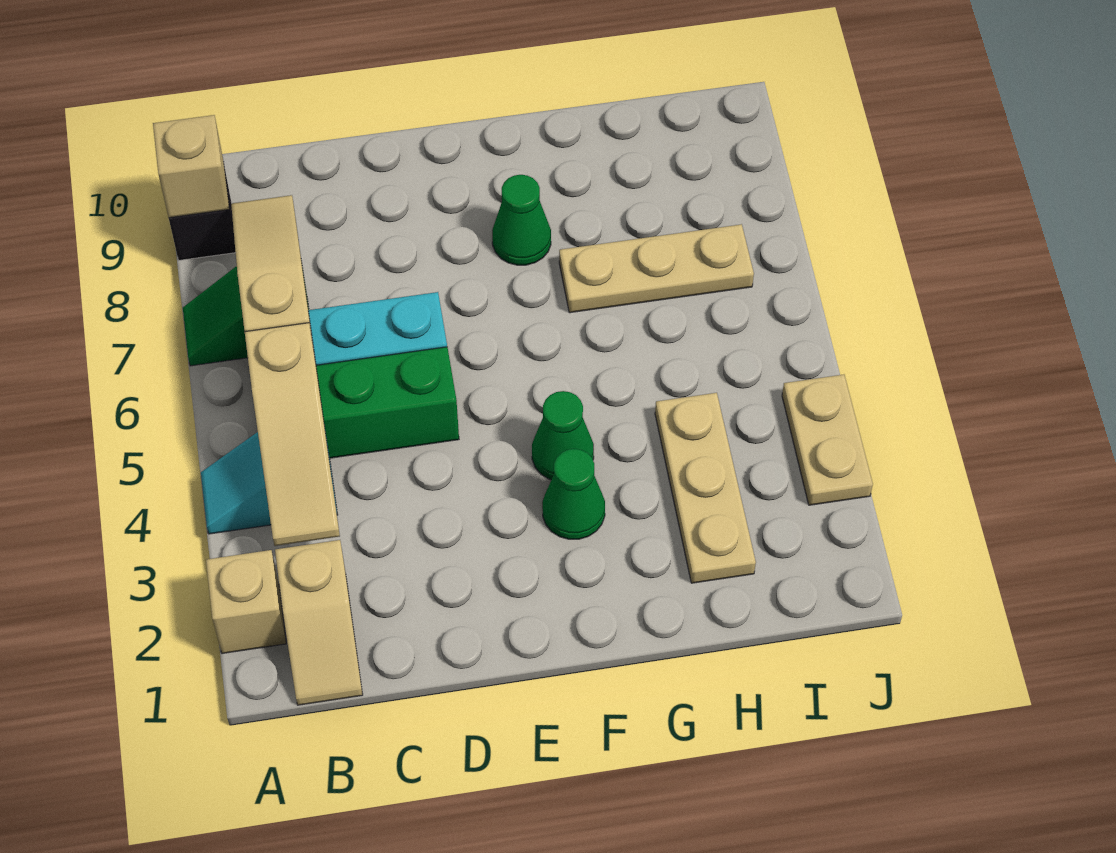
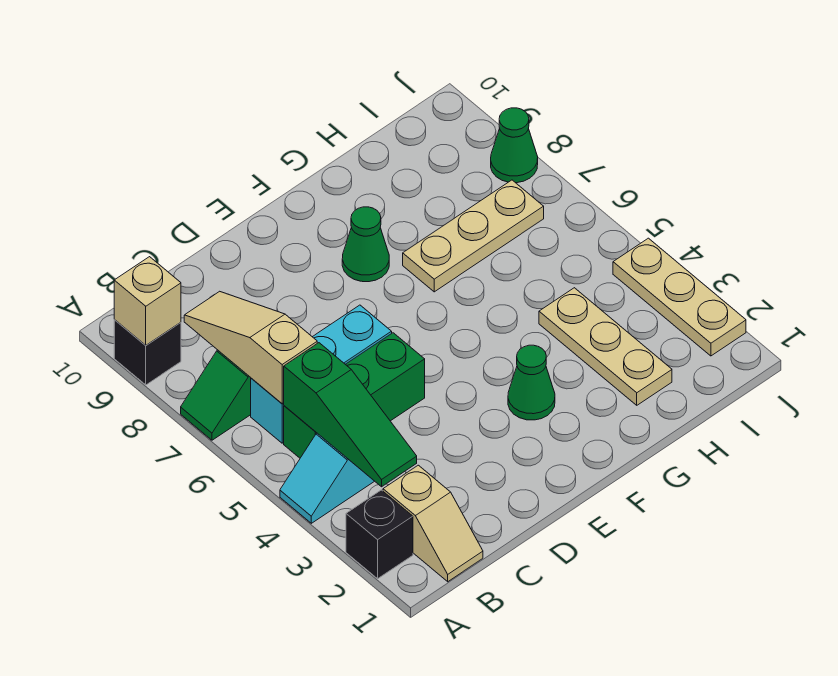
tan 1x1 brick [206,550,286,654] -> black 1x1 brick [346,490,413,579]
tan 1x3 slope [245,323,340,546] -> green 1x3 slope [284,343,417,487]
green 1x1 cone [532,391,594,480] -> green 1x1 cone moved to [491,108,538,183]
tan 1x2 plate [782,375,873,505] -> tan 1x3 plate [613,238,746,356]

